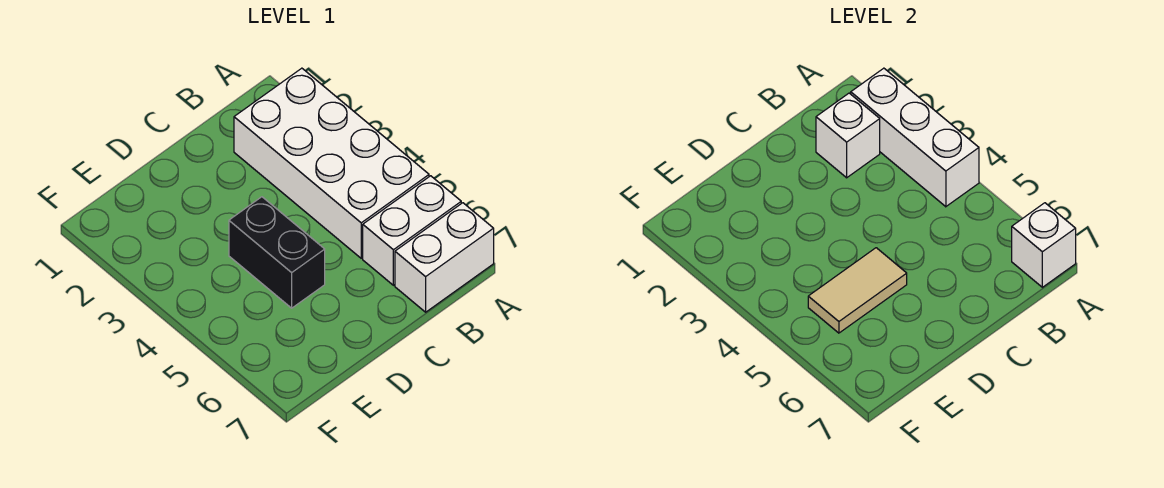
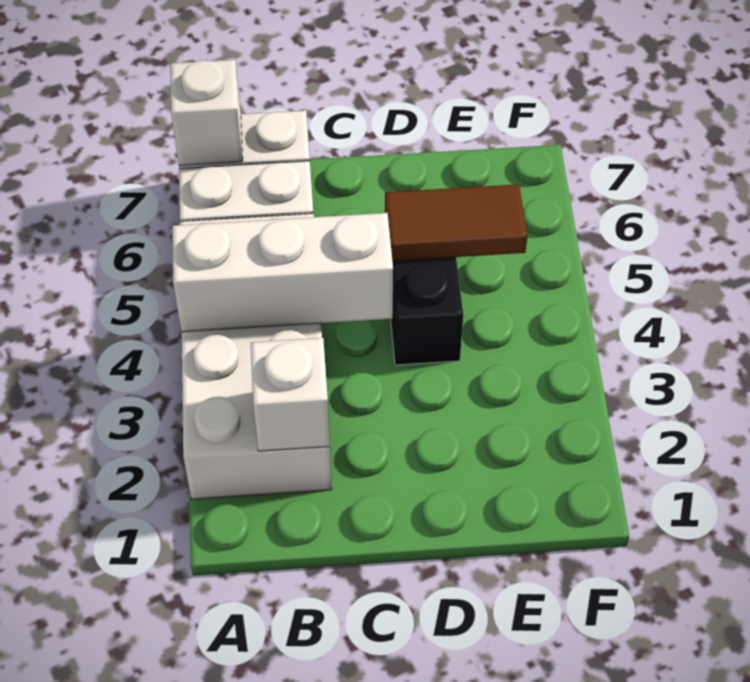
white 1x3 brick [851,68,979,207] -> white 1x3 brick turned to [172,213,393,332]
tan 1x2 tile [808,248,907,333] -> brown 1x2 tile [385,184,527,261]

